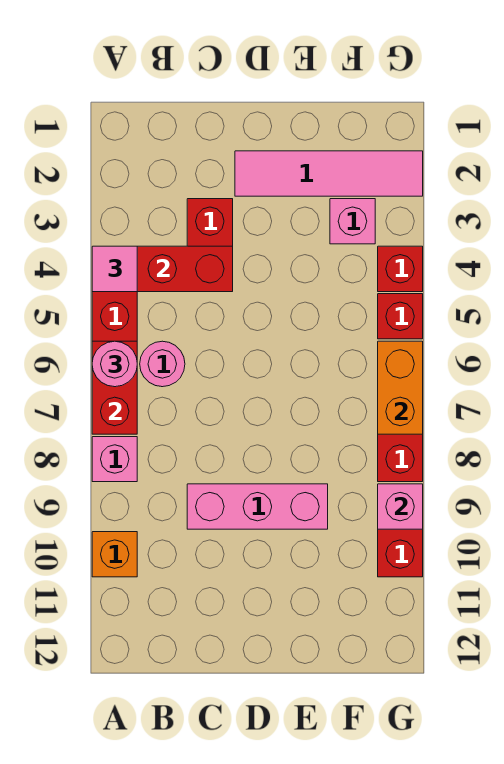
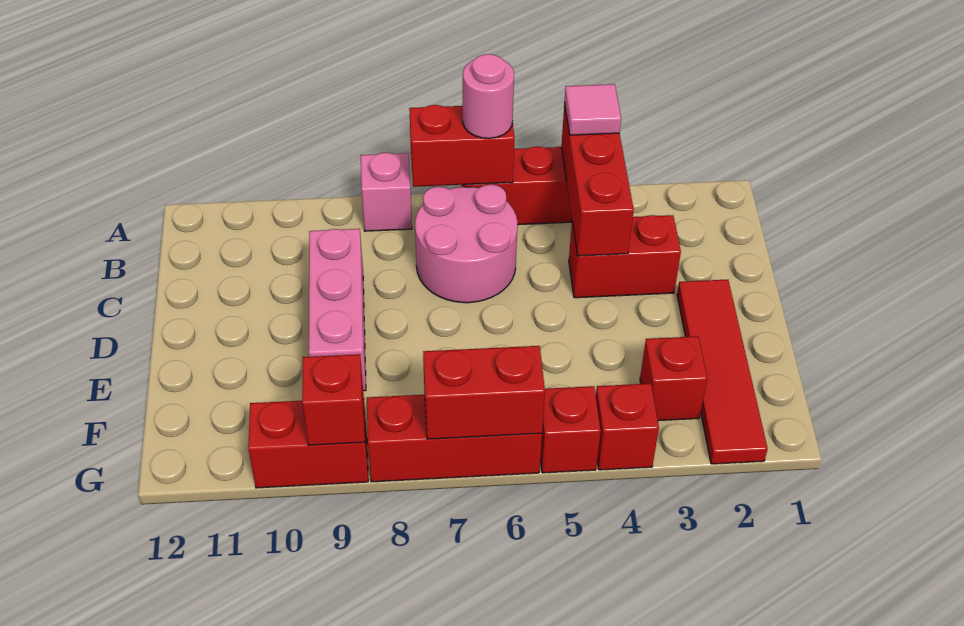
orange 1x1 brick [92,532,137,577] -> none
pink 1x1 round brick [140,341,185,387] -> pink 2x2 round brick [415,184,517,303]
pink 1x4 tile [235,151,423,196] -> red 1x4 tile [677,279,768,464]
pink 1x1 brick [330,199,375,244] -> red 1x1 brick [640,336,707,421]
orange 1x2 brick [378,341,423,434] -> red 1x2 brick [423,346,545,439]
pink 1x1 brick [378,484,423,529] -> red 1x1 brick [302,354,365,445]

